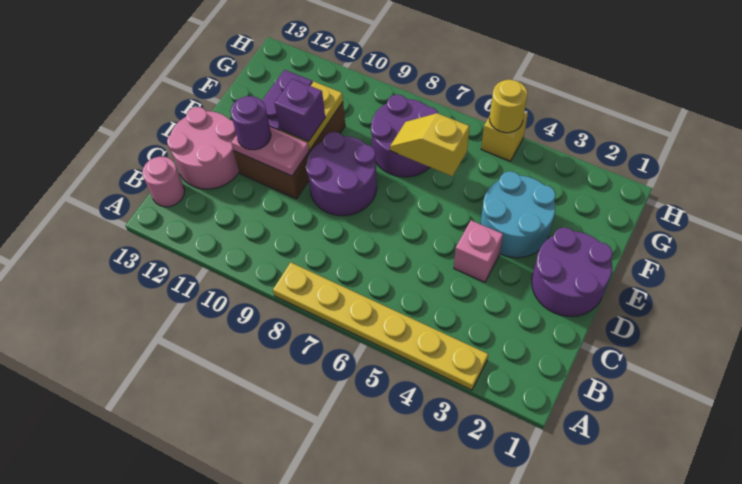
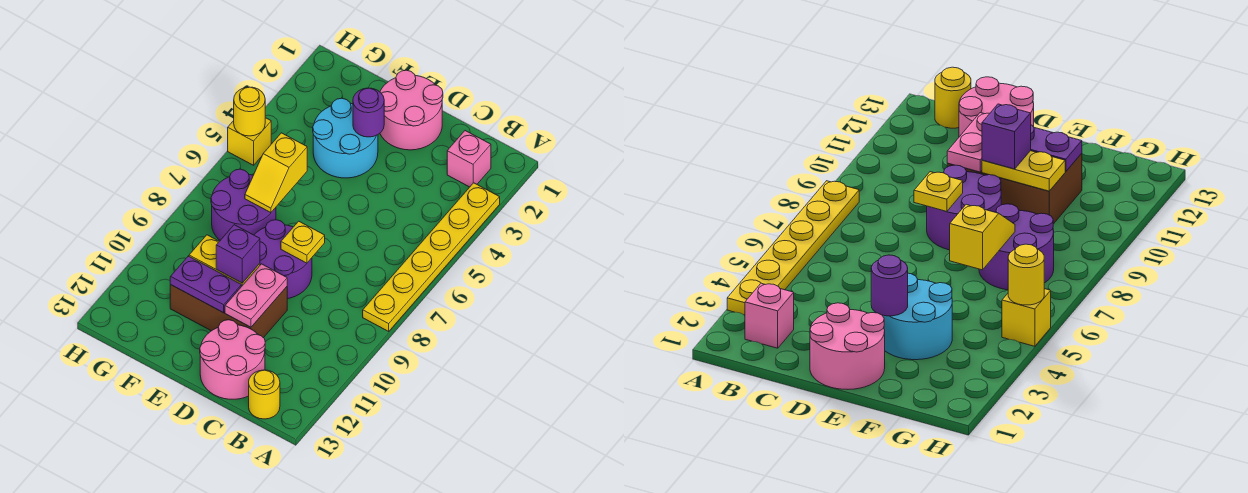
pink 1x1 round brick [142,157,185,207] -> yellow 1x1 round brick [249,370,280,419]
purple 2x2 round brick [532,227,612,317] -> pink 2x2 round brick [380,70,443,150]
pink 1x1 brick [454,220,503,282] -> pink 1x1 brick moved to [447,131,491,187]
none -> yellow 1x1 plate [281,221,325,263]
purple 1x1 round brick [231,96,271,150] -> purple 1x1 round brick moved to [353,88,384,137]

